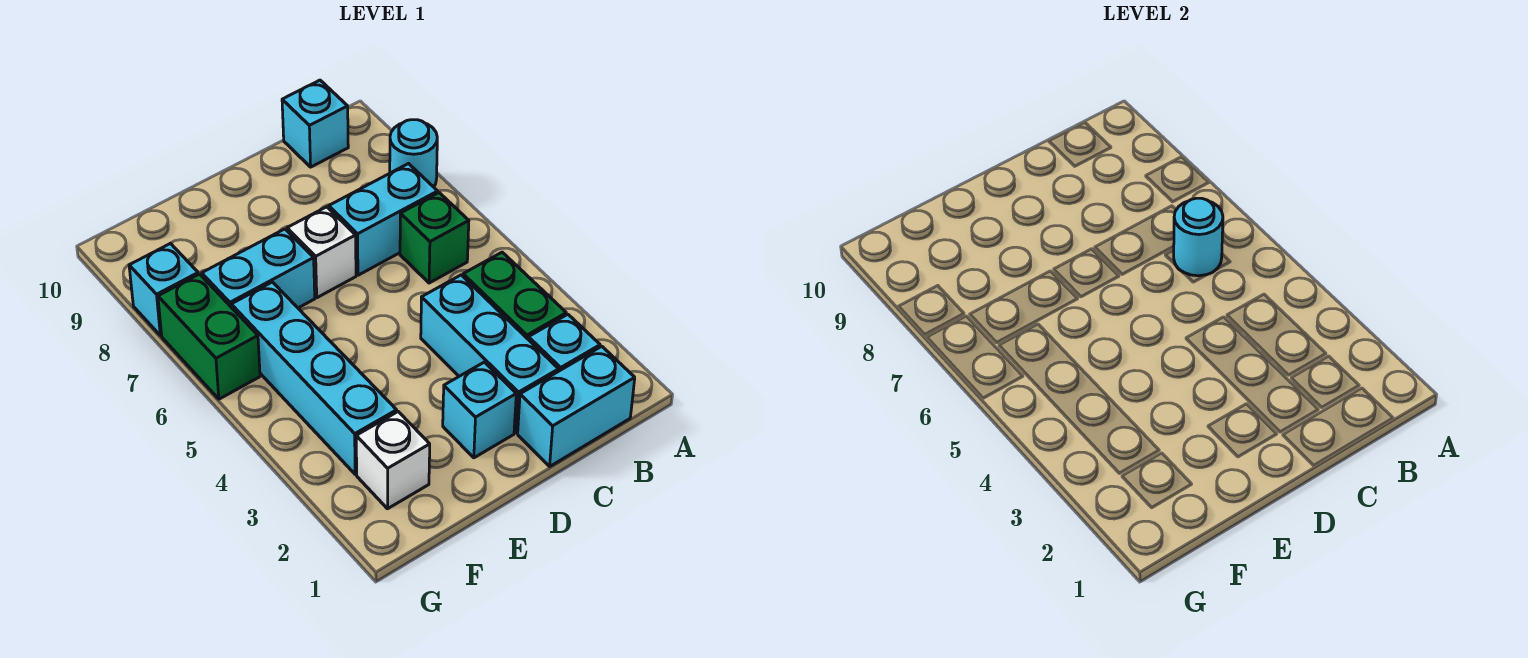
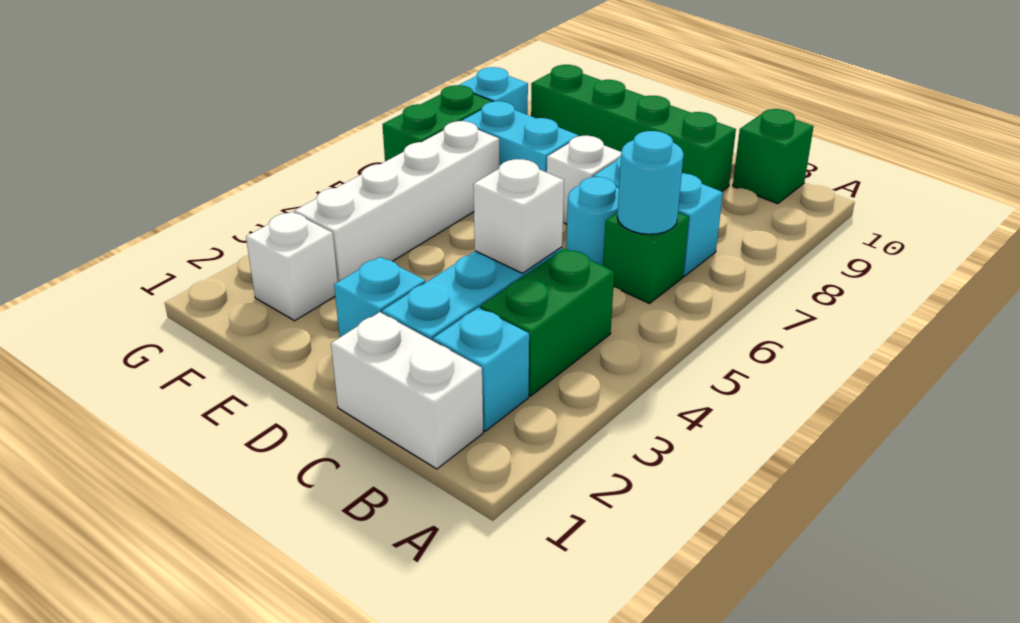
cyan 1x1 round brick [390,120,437,187] -> cyan 1x1 round brick moved to [566,177,619,266]
cyan 1x2 brick [518,346,635,466] -> white 1x2 brick [331,312,483,469]
cyan 1x1 brick [282,80,348,167] -> green 1x1 brick [733,109,814,204]
none -> white 1x1 brick [473,159,564,273]
none -> green 1x4 brick [531,65,736,192]
cyan 1x4 brick [231,282,397,474] -> white 1x4 brick [294,121,499,282]

